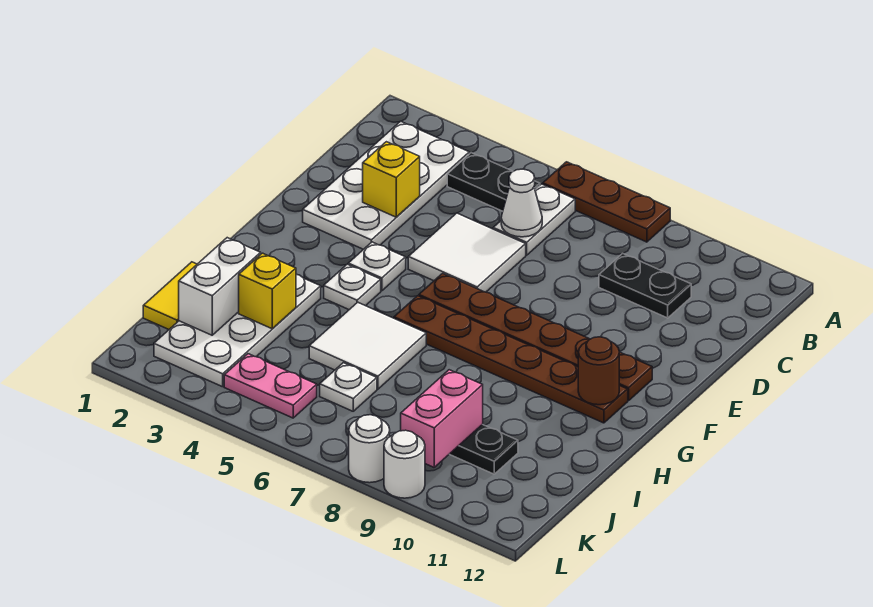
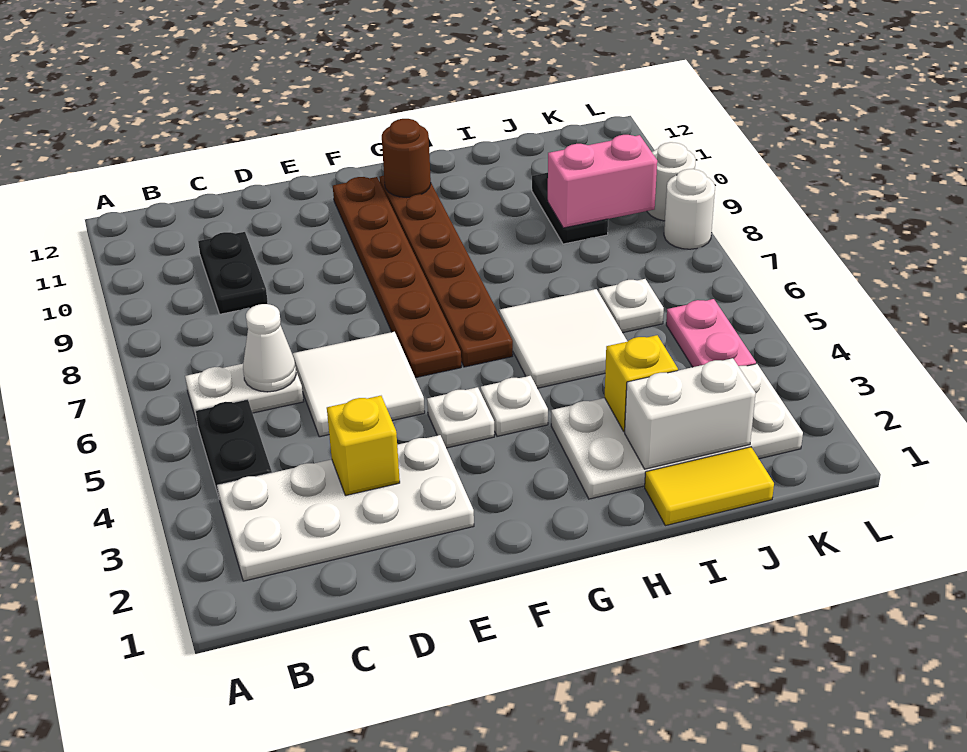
brown 1x3 plate [543,162,670,242] -> none

